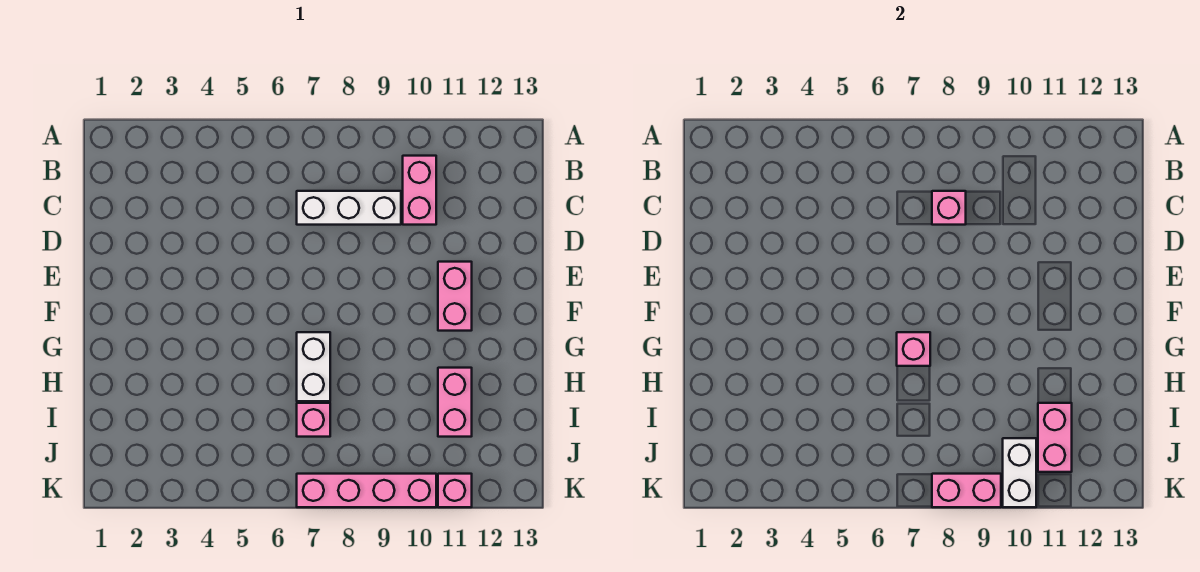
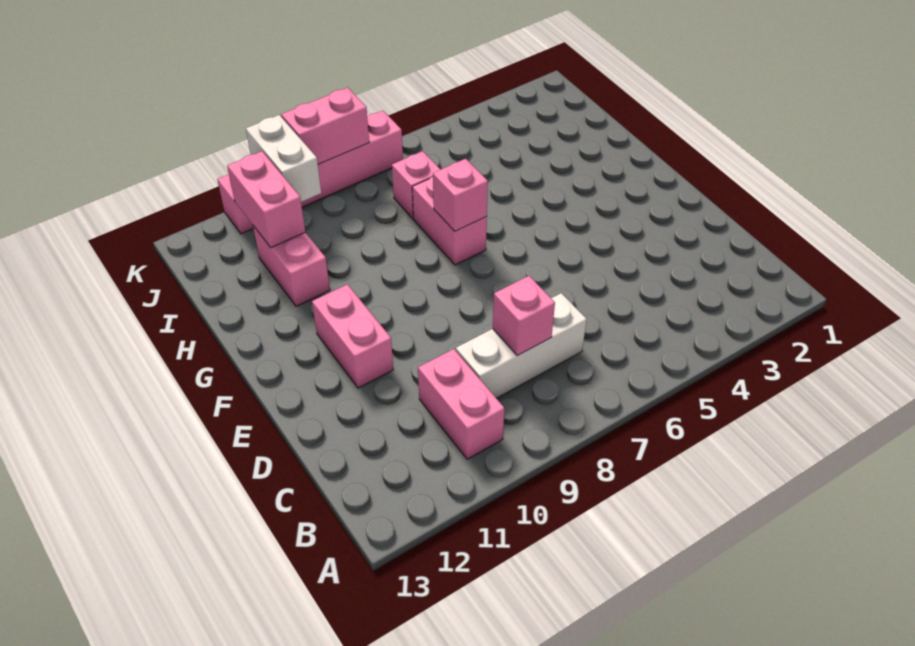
white 1x2 brick [297,332,330,401] -> pink 1x2 brick [412,177,487,265]

